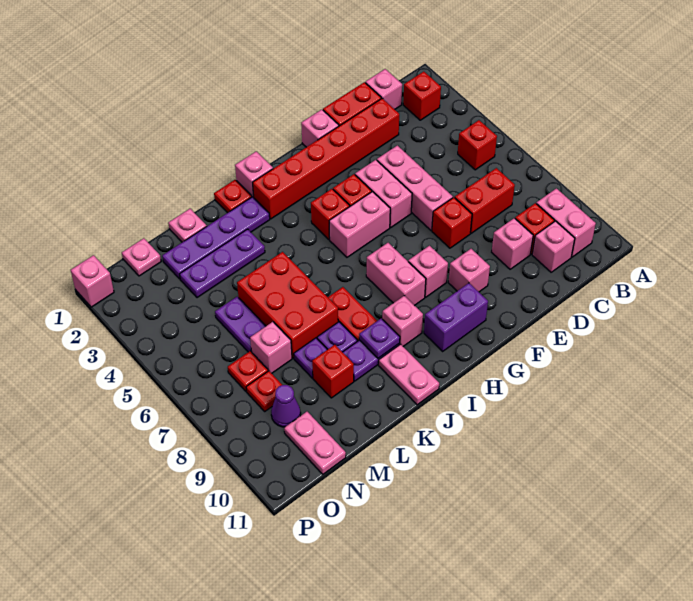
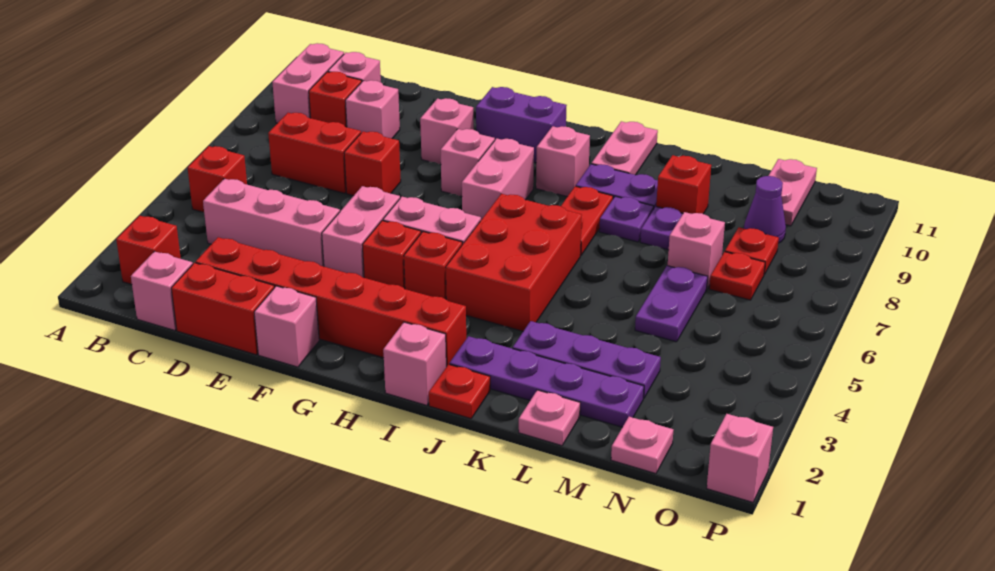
pink 1x3 brick [377,145,453,230] -> pink 1x3 brick turned to [203,179,340,267]
purple 1x1 plate [359,318,400,358] -> none
red 2x3 brick [237,252,338,358] -> red 2x3 brick moved to [446,194,582,331]

